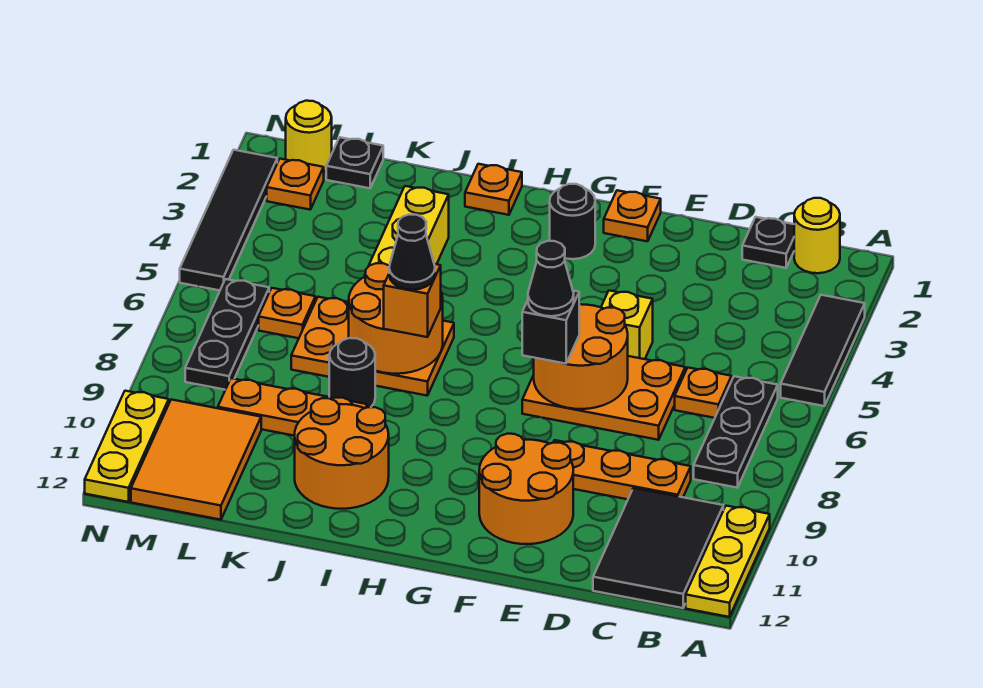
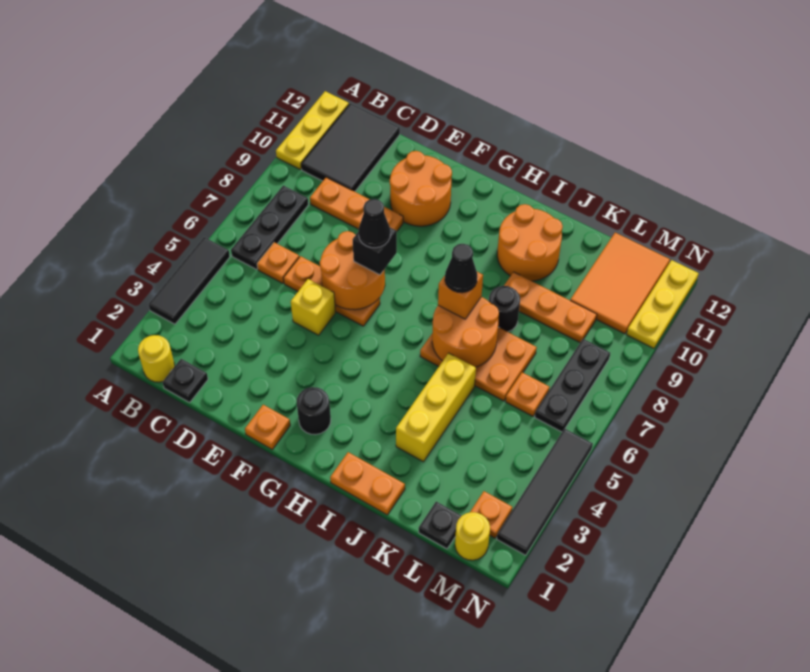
orange 2x3 plate [522,356,685,440] -> orange 1x3 plate [284,256,380,326]
orange 1x1 plate [465,164,522,215] -> orange 1x2 plate [330,452,405,515]

